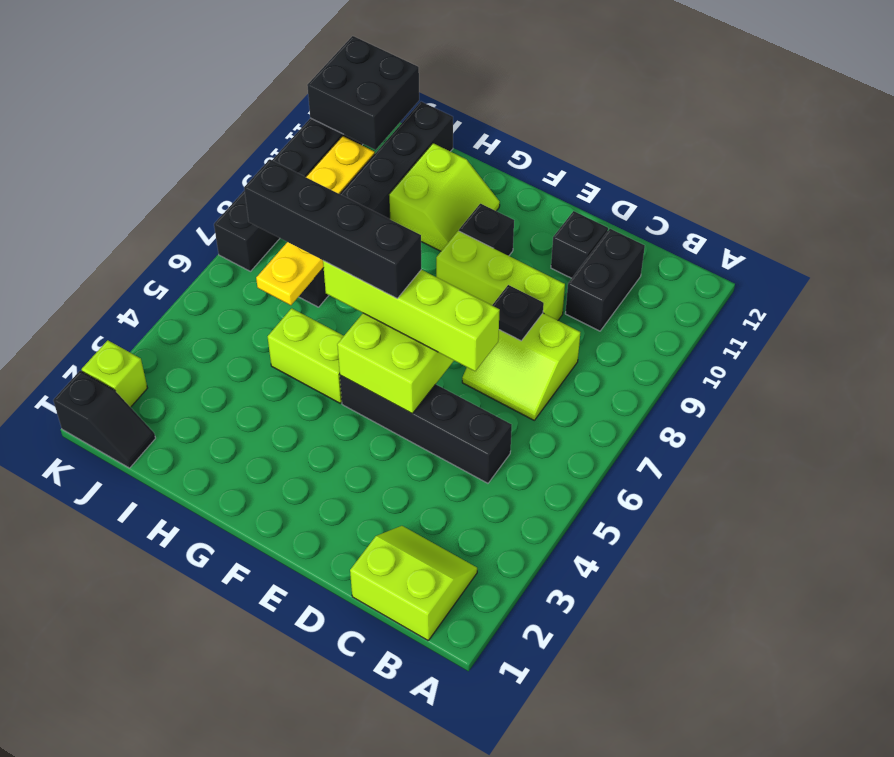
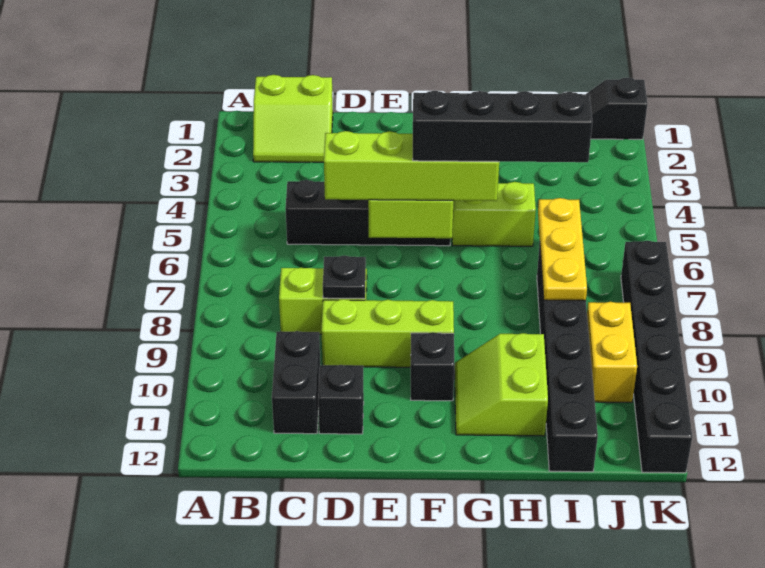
black 2x2 brick [307,36,419,150] -> none
lime 1x1 brick [82,340,147,407] -> none

